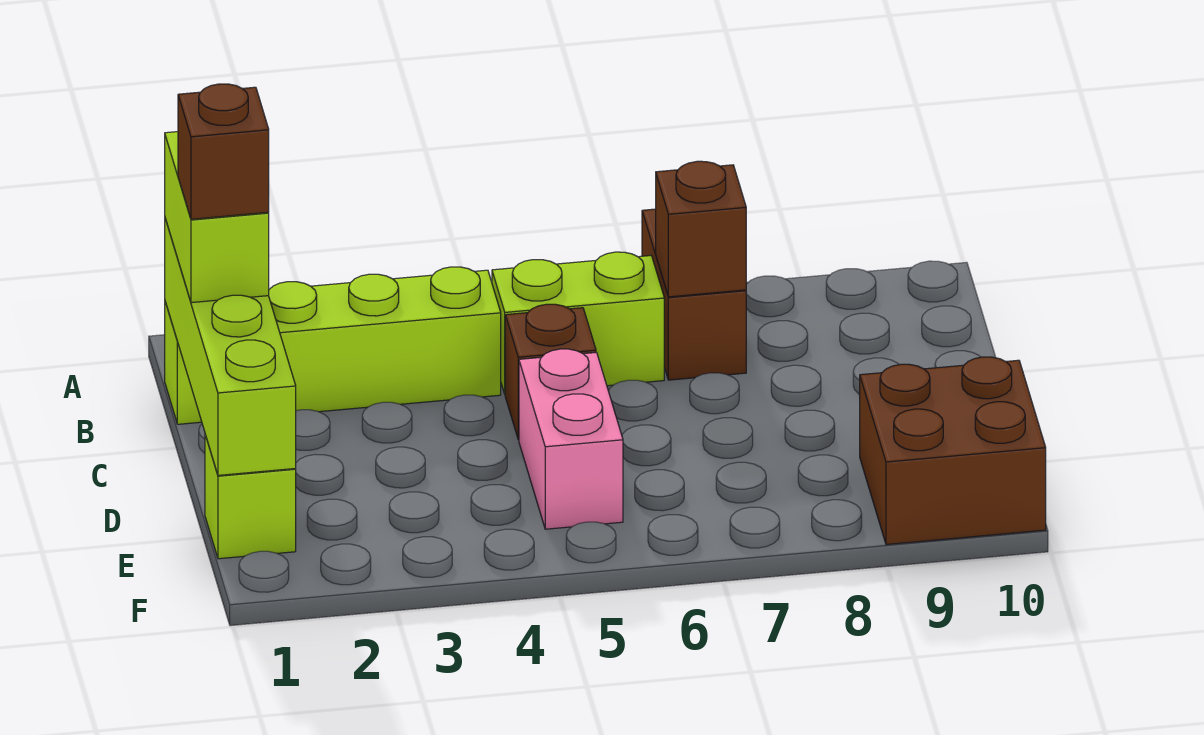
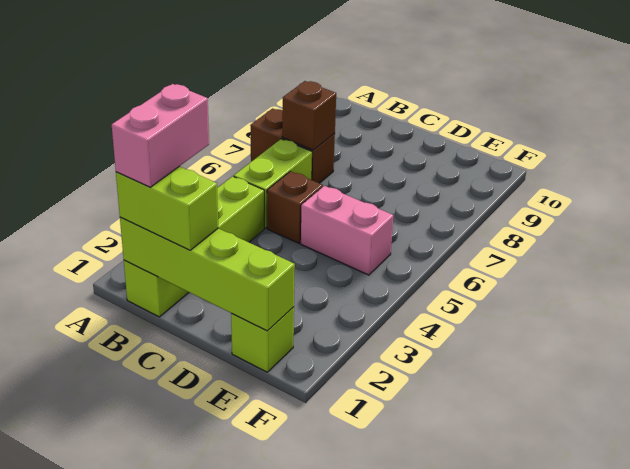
none -> pink 1x2 brick [112,84,209,187]
brown 1x1 brick [178,84,269,219] -> none
brown 2x2 brick [860,357,1046,545] -> none

